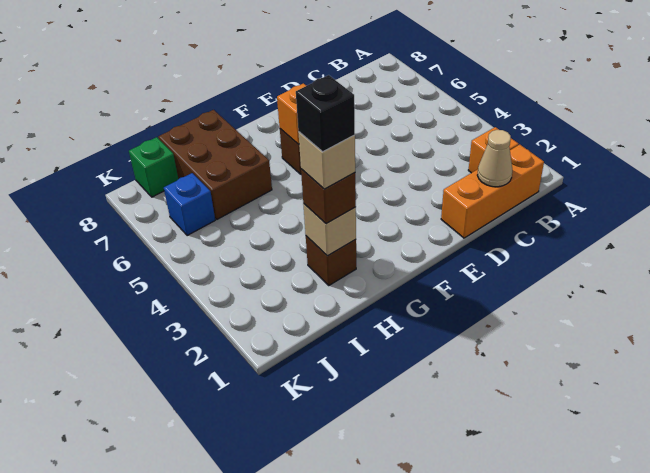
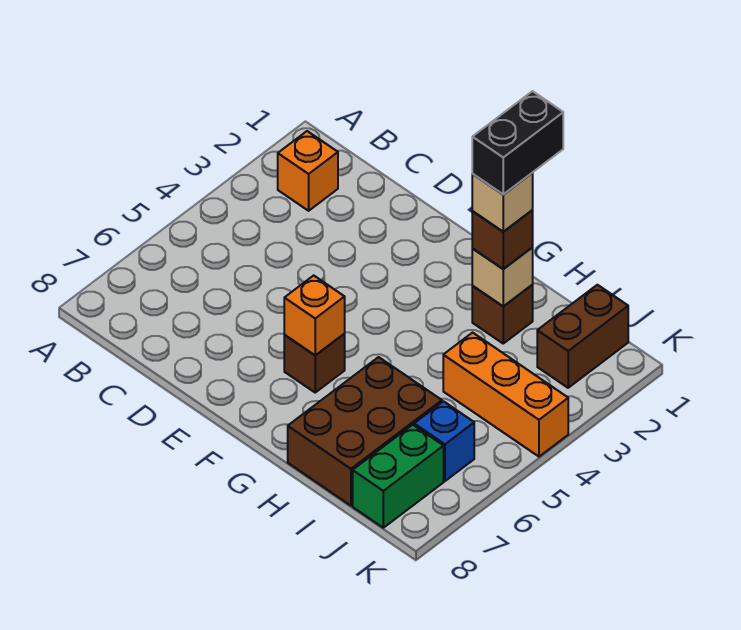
orange 1x3 brick [441,145,544,238] -> orange 1x3 brick moved to [443,333,568,457]
tan 1x1 cone [477,130,512,187] -> none
black 1x1 brick [296,75,355,152] -> black 1x2 brick [472,91,563,194]
none -> brown 1x2 brick [537,285,628,388]
green 1x1 brick [129,137,178,197] -> green 1x2 brick [353,425,444,528]

